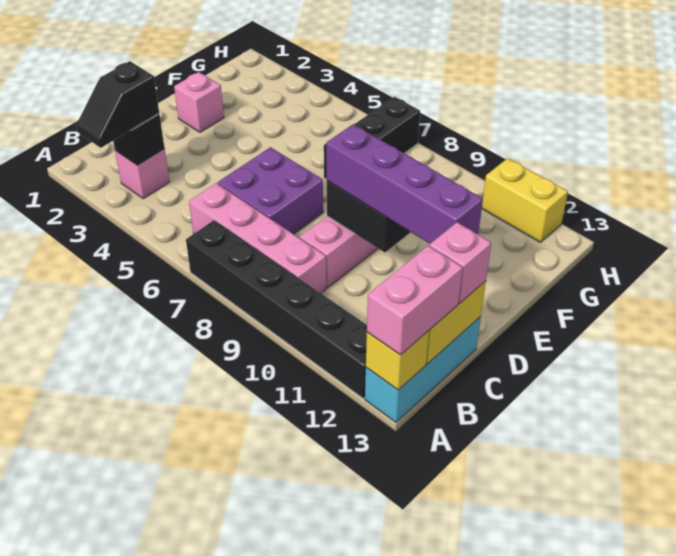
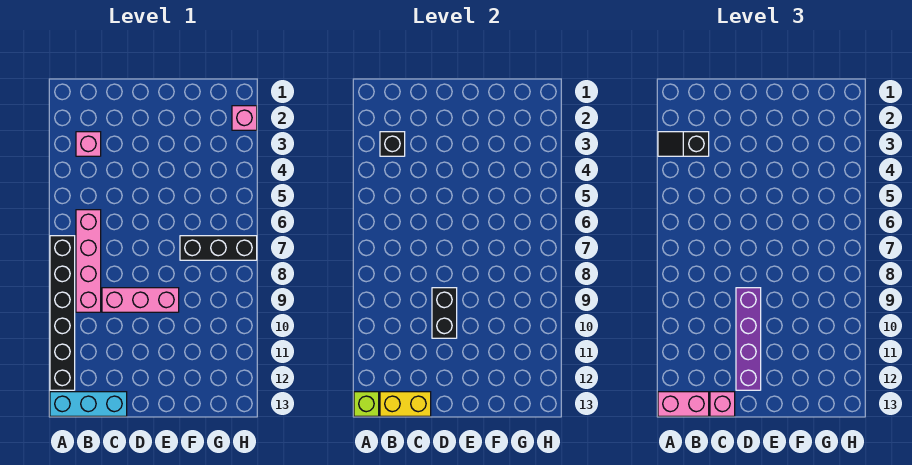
yellow 1x1 brick [366,331,429,390] -> lime 1x1 brick [354,392,379,416]
purple 2x2 brick [218,147,323,234] -> none
pink 1x1 brick [174,72,224,132] -> pink 1x1 brick moved to [232,106,257,130]
yellow 1x2 brick [482,158,568,242] -> none

